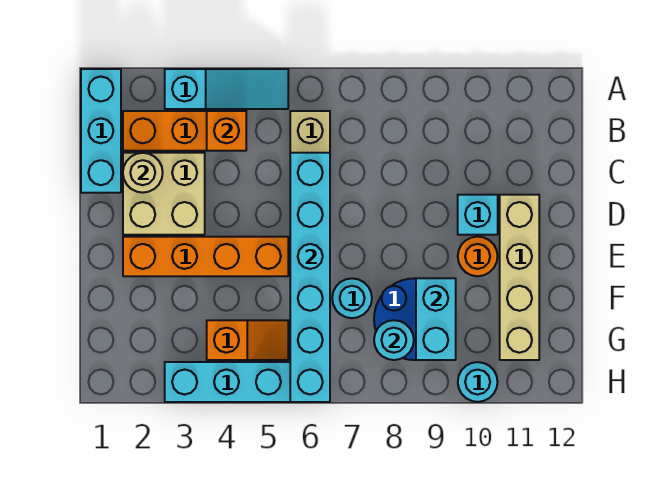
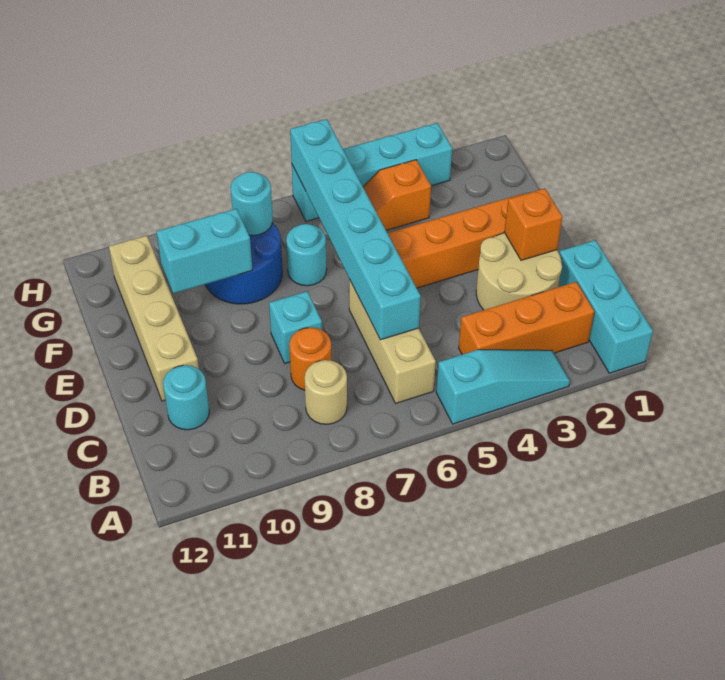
cyan 1x3 slope [165,69,288,109] -> cyan 1x3 slope turned to [436,350,570,424]
orange 1x1 brick [207,111,246,151] -> orange 1x1 brick moved to [504,188,563,260]
tan 2x2 brick [123,153,205,235] -> tan 2x2 round brick [476,233,562,310]
tan 1x1 round brick [123,153,163,193] -> tan 1x1 round brick moved to [305,360,347,424]
cyan 1x1 brick [458,195,498,235] -> cyan 1x1 brick moved to [269,291,322,363]
orange 1x1 round brick [458,237,498,276] -> orange 1x1 round brick moved to [289,327,331,390]
cyan 1x2 brick [416,278,456,360] -> cyan 1x2 brick turned to [156,209,252,293]
cyan 1x1 round brick [458,362,498,402] -> cyan 1x1 round brick moved to [163,365,209,430]

